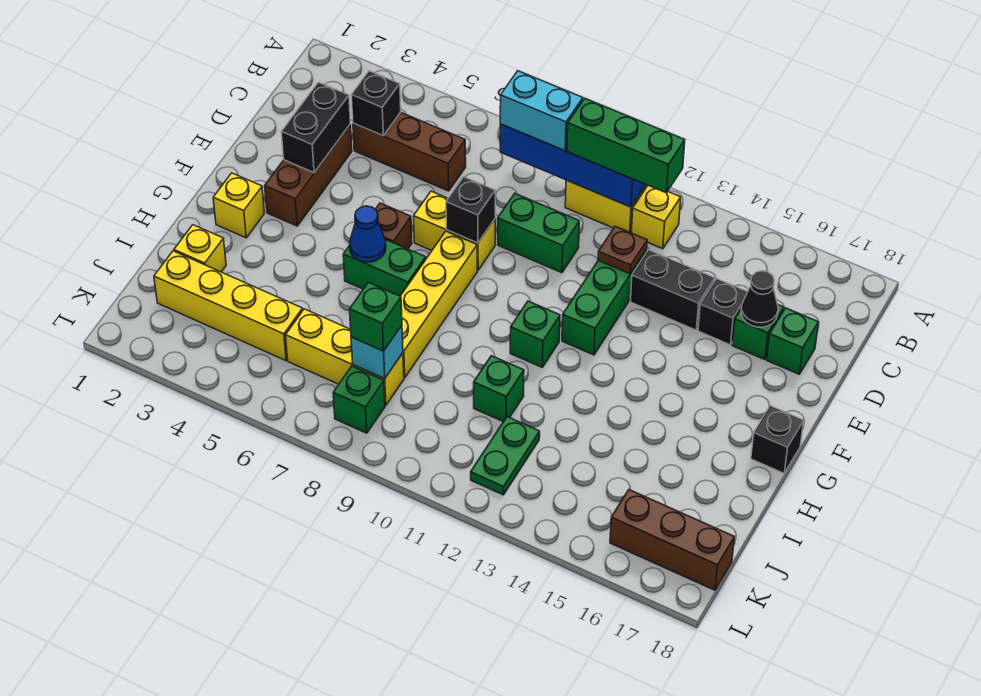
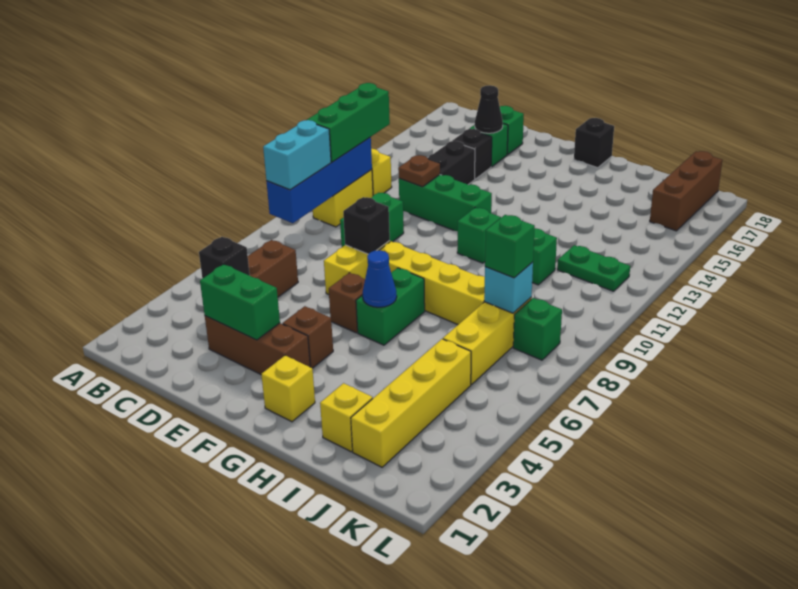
black 1x2 brick [281,82,350,173] -> green 1x2 brick [200,264,280,340]
none -> brown 1x1 brick [283,306,333,368]

